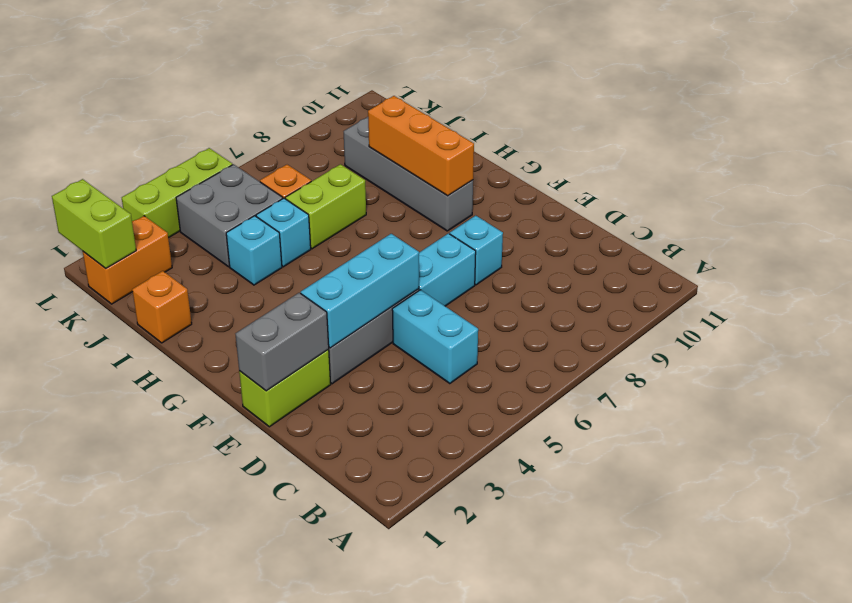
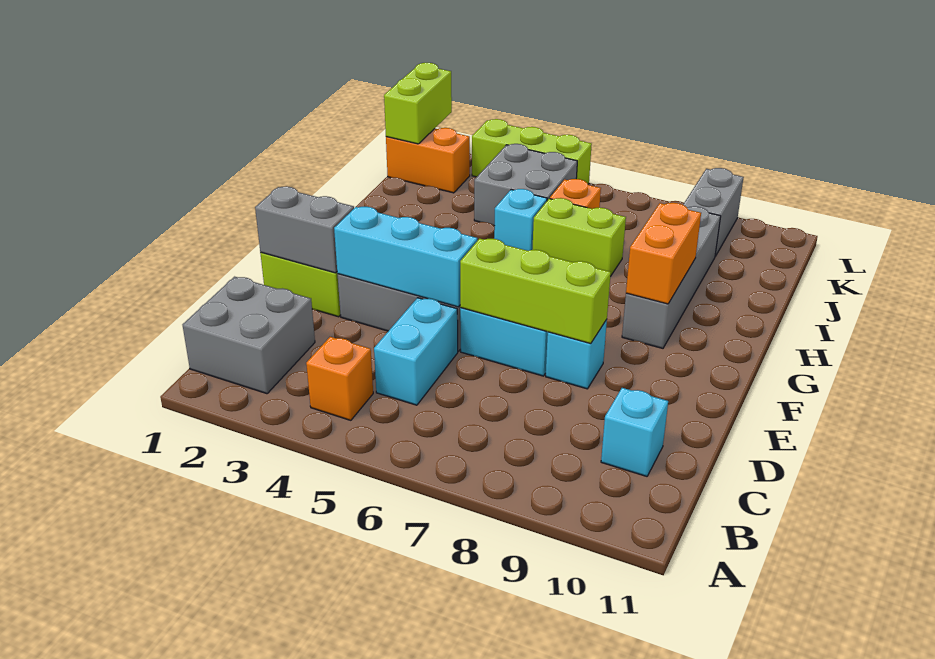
none -> grey 2x2 brick [183,277,315,394]
none -> lime 1x3 brick [460,239,611,344]
orange 1x3 brick [368,96,474,196] -> orange 1x2 brick [626,203,701,304]
orange 1x1 brick [132,271,192,343] -> orange 1x1 brick moved to [306,337,373,420]
cyan 1x1 brick [226,216,282,285] -> cyan 1x1 brick moved to [601,388,668,476]
none -> grey 1x2 brick [683,168,744,256]

